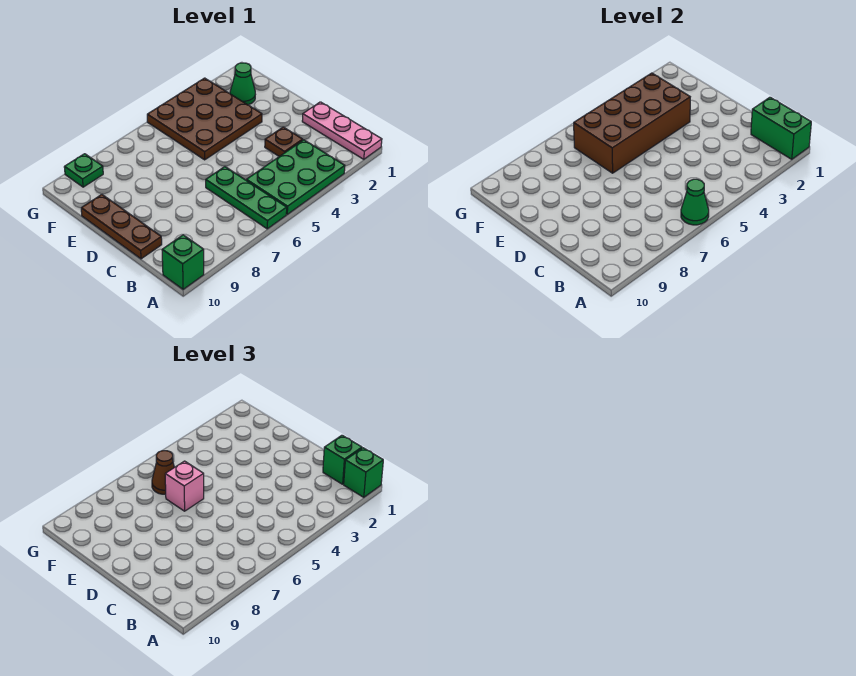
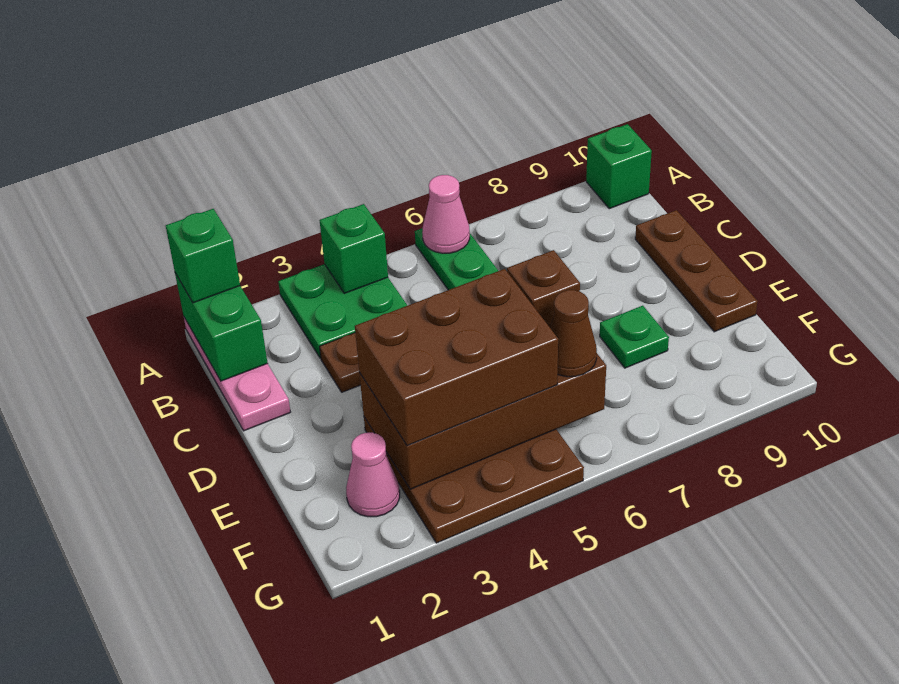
green 2x3 plate [246,140,345,214] -> green 2x2 plate [278,264,408,358]
green 1x1 cone [681,179,709,225] -> pink 1x1 cone [422,175,470,253]
green 1x1 brick [323,435,362,484] -> green 1x1 brick moved to [320,204,388,293]
none -> brown 2x3 brick [355,269,558,446]
pink 1x1 brick [165,461,204,511] -> brown 1x1 brick [507,250,580,327]
green 1x1 cone [230,63,255,105] -> pink 1x1 cone [346,433,400,517]
green 1x1 plate [64,154,103,187] -> green 1x1 plate moved to [600,306,669,368]

